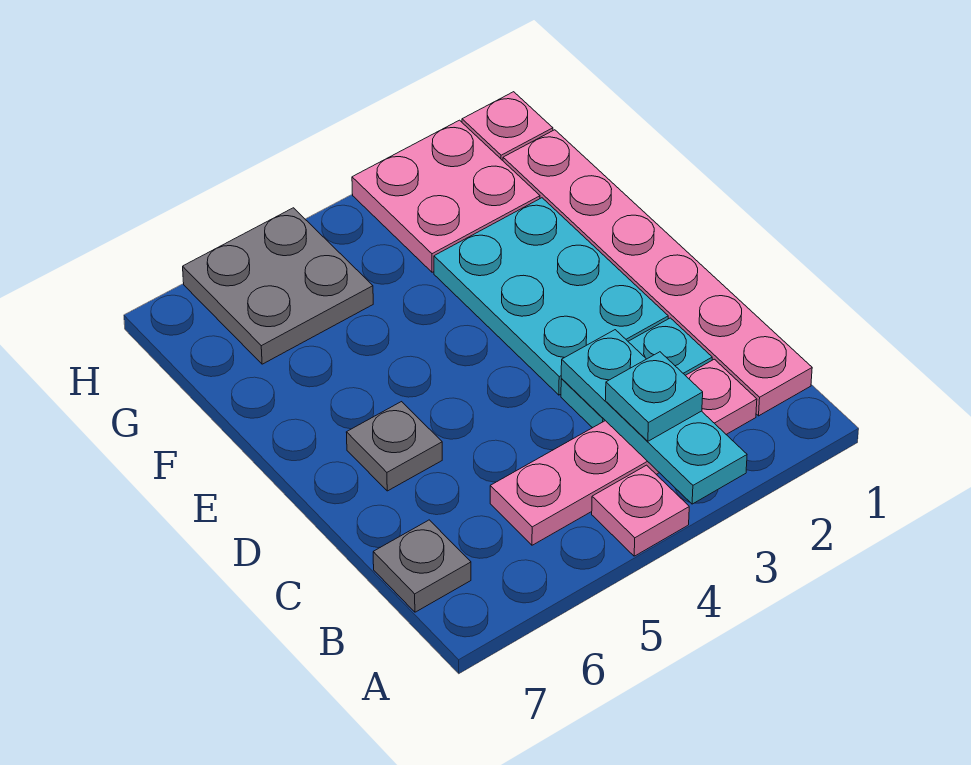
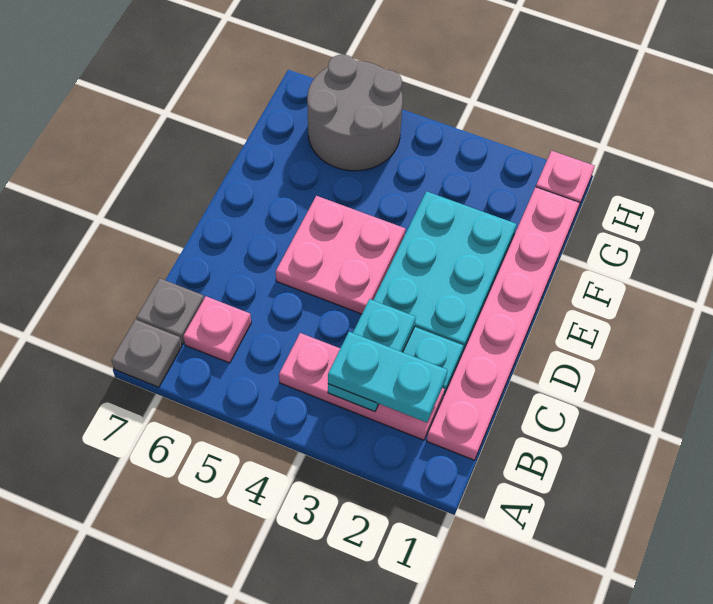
cyan 1x3 plate [561,330,747,504] -> cyan 1x2 plate [328,299,416,412]
pink 1x1 plate [592,465,689,556] -> pink 1x1 plate moved to [183,296,251,363]
pink 1x4 plate [490,359,757,545] -> pink 1x3 plate [279,333,444,440]
cyan 1x1 plate [605,352,703,441] -> cyan 1x2 plate [328,332,448,422]
grey 1x1 plate [346,402,442,491] -> grey 1x1 plate moved to [112,320,182,387]
pink 2x2 plate [352,120,540,272] -> pink 2x2 plate moved to [276,196,405,314]
grey 2x2 plate [183,208,373,364] -> grey 2x2 round brick [307,55,403,171]

